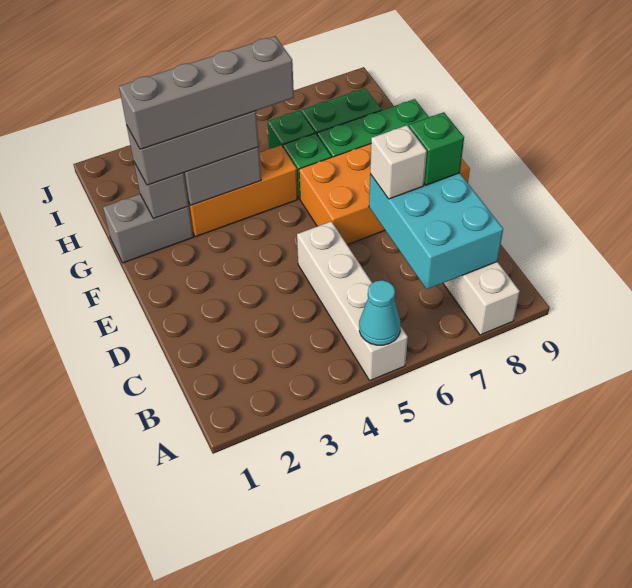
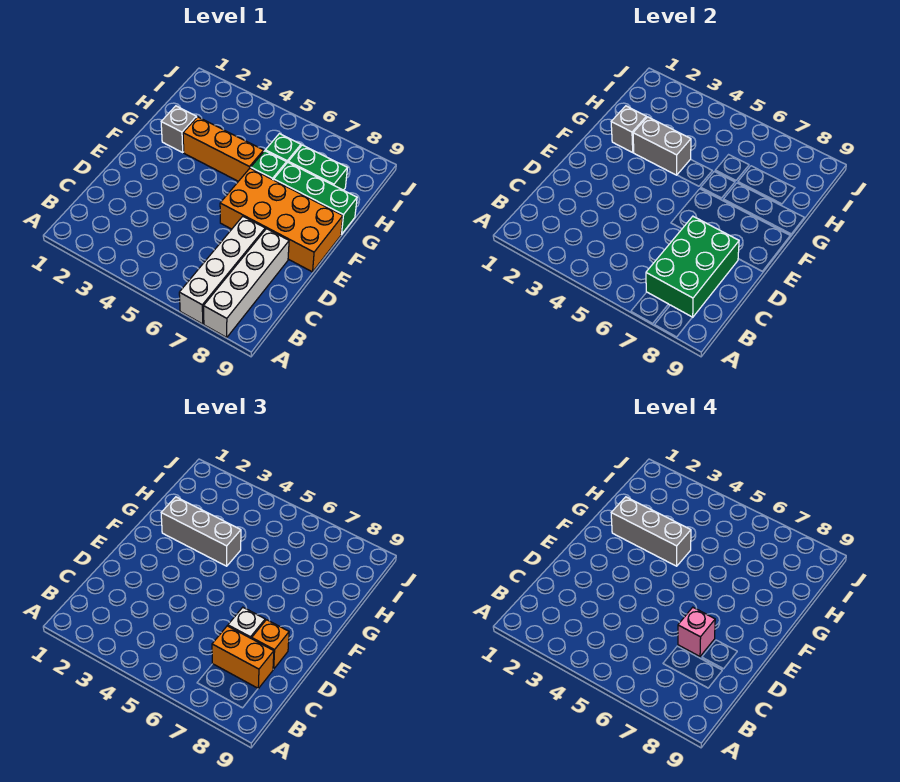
white 1x4 brick [297,221,408,380] -> white 1x4 brick moved to [179,216,265,324]
cyan 1x1 cone [359,280,401,345] -> none
cyan 2x3 brick [369,173,503,289] -> green 2x3 brick [646,216,739,317]
none -> orange 1x2 brick [212,626,274,688]
none -> pink 1x1 brick [678,607,715,656]
green 1x1 brick [409,112,464,185] -> orange 1x1 brick [252,620,289,669]
grey 1x2 brick [103,194,193,263] -> grey 1x1 brick [161,106,197,152]
grey 1x4 brick [119,36,294,149] -> grey 1x3 brick [611,497,691,566]

